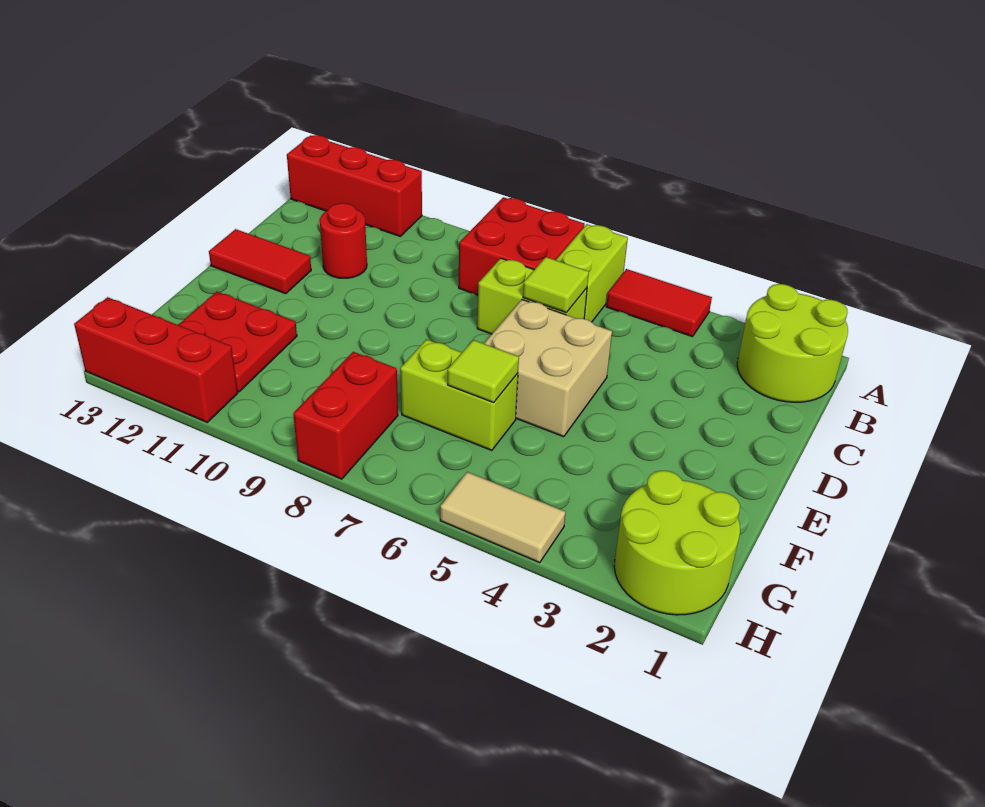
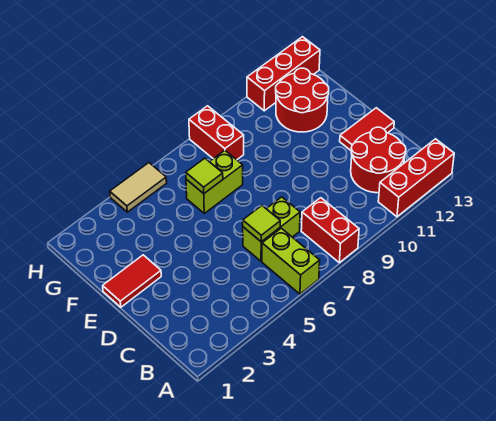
lime 2x2 round brick [737,284,848,402] -> none
red 1x2 tile [606,269,712,337] -> red 1x2 tile moved to [103,255,161,307]
red 2x2 brick [459,197,585,295] -> red 1x2 brick [301,198,359,263]
red 1x1 round brick [320,203,367,278] -> red 2x2 round brick [351,127,406,193]
tan 2x2 brick [484,300,612,437] -> none
red 2x2 plate [178,292,297,392] -> red 2x2 round brick [276,68,329,132]
lime 2x2 round brick [614,471,740,615] -> none

